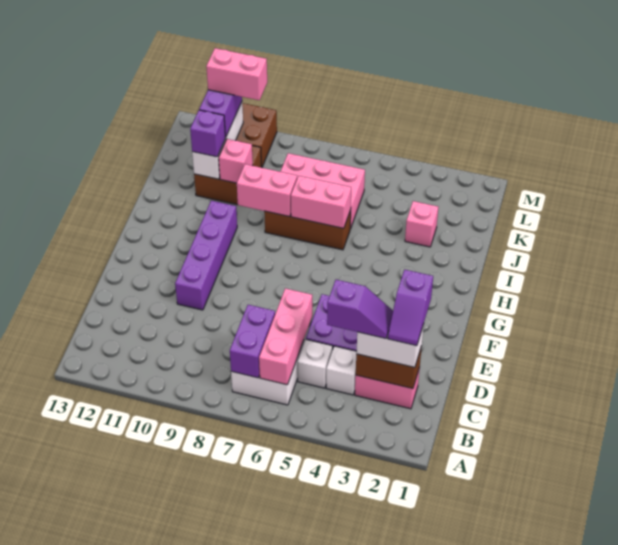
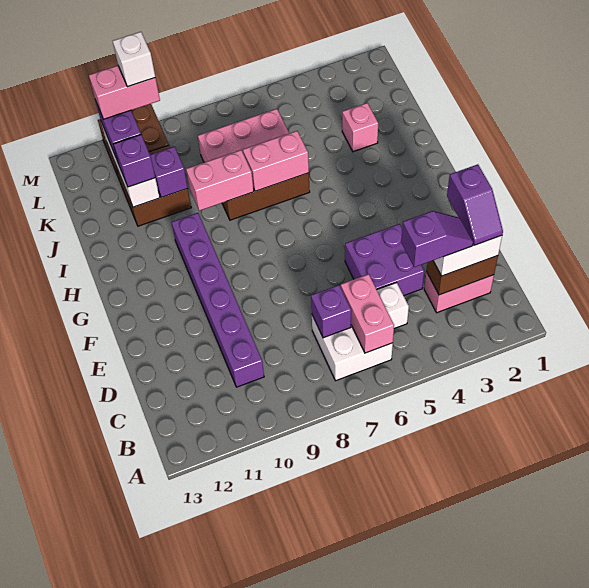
pink 1x3 brick [259,288,312,385] -> pink 1x2 brick [341,274,394,353]
purple 1x2 brick [230,305,275,378] -> purple 1x1 brick [311,285,351,338]
white 1x1 brick [326,346,357,395] -> white 1x1 brick moved to [113,32,155,87]
purple 1x4 brick [175,201,237,310] -> purple 1x6 brick [171,213,264,387]
pink 1x1 brick [219,139,253,183] -> purple 1x1 brick [150,147,188,198]

